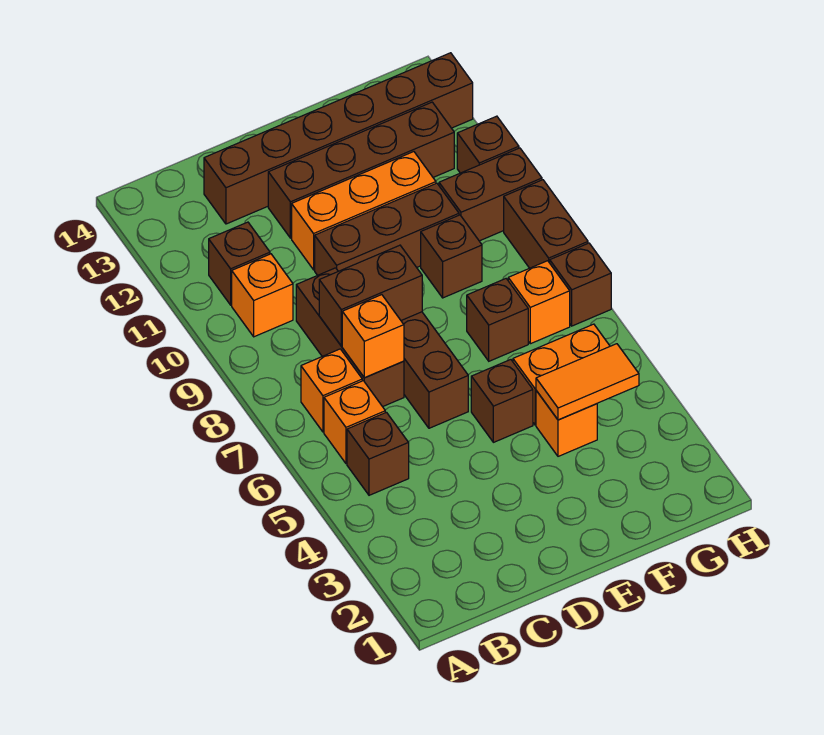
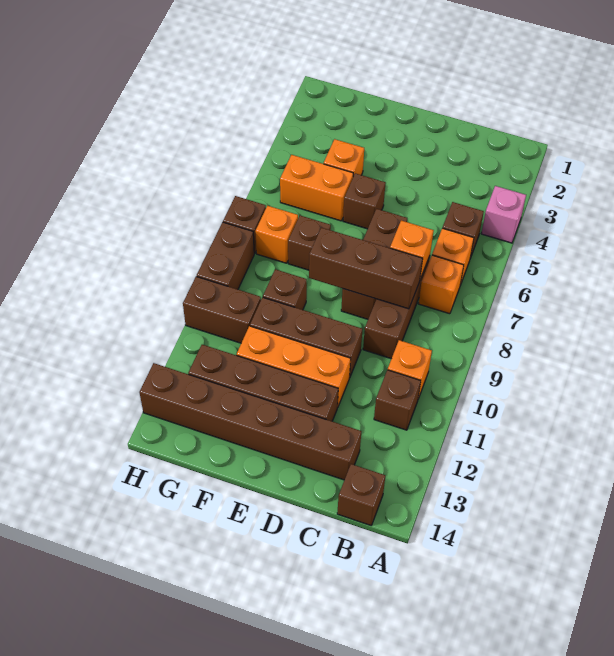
none -> pink 1x1 brick [481,186,526,243]
brown 1x2 brick [319,245,422,346] -> brown 1x3 brick [309,228,423,309]
orange 1x2 tile [536,344,639,420] -> none
brown 1x1 brick [457,116,519,173] -> brown 1x1 brick moved to [337,464,385,525]

